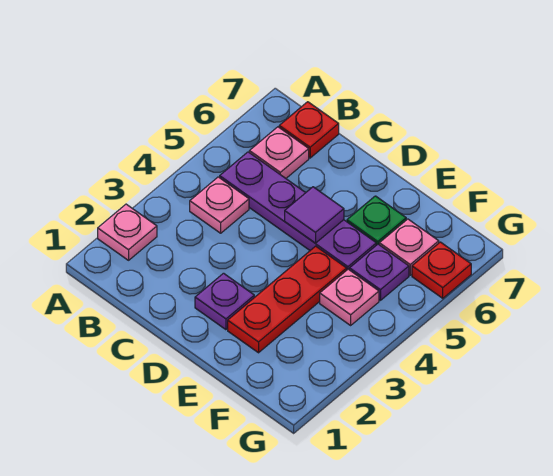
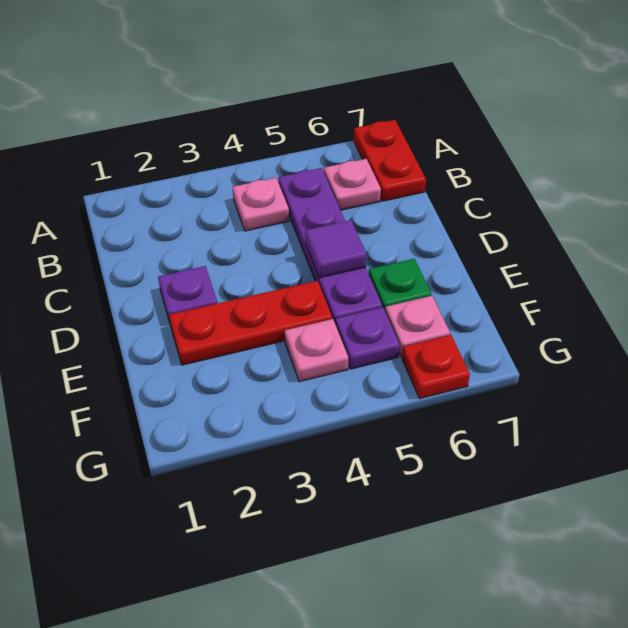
pink 1x1 plate [98,204,157,260] -> none
red 1x1 plate [279,102,339,158] -> red 1x2 plate [354,120,426,201]

